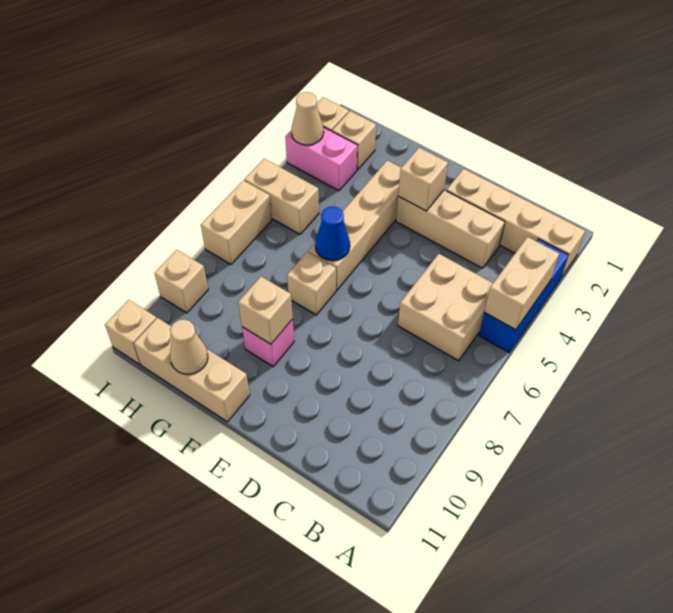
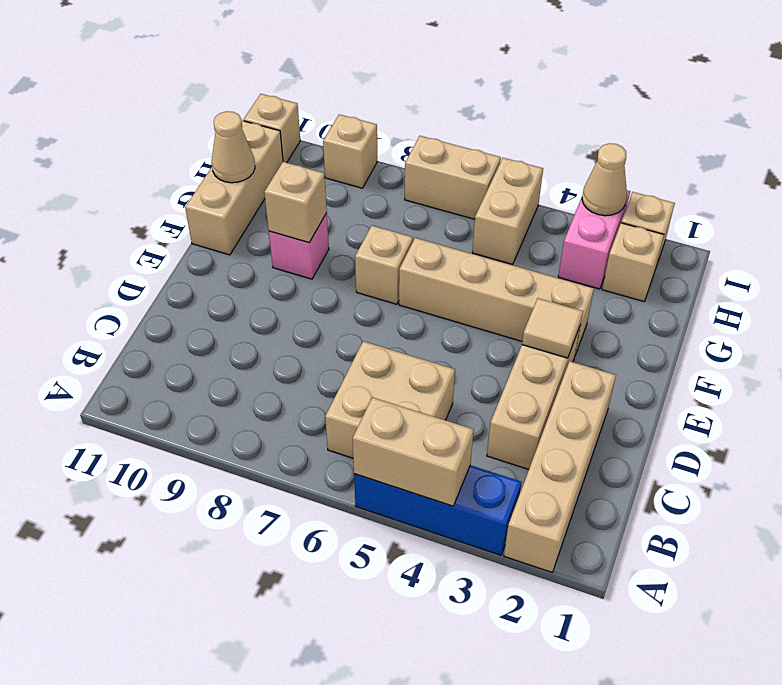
tan 1x1 brick [398,148,448,211] -> tan 1x1 tile [522,298,583,358]
blue 1x1 cone [315,206,350,261] -> none

